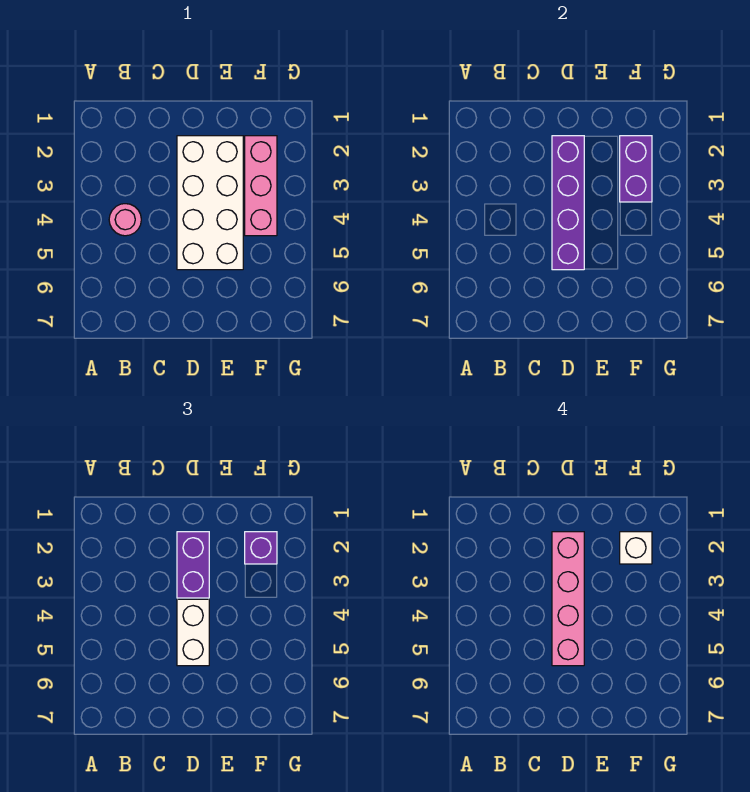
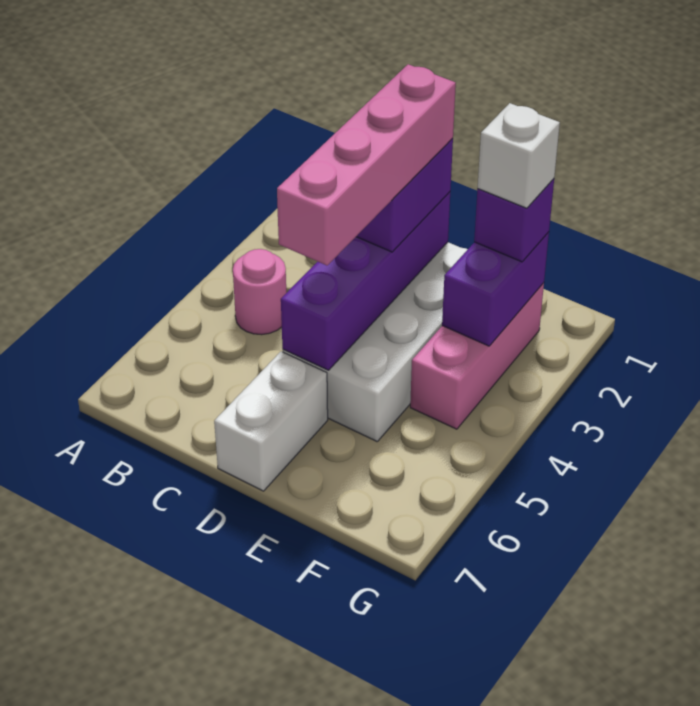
white 1x2 brick [177,599,209,666] -> white 1x2 brick moved to [214,351,328,491]

